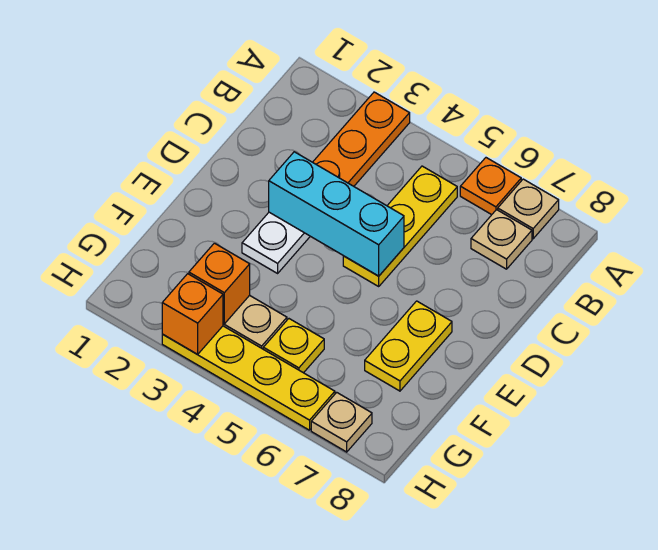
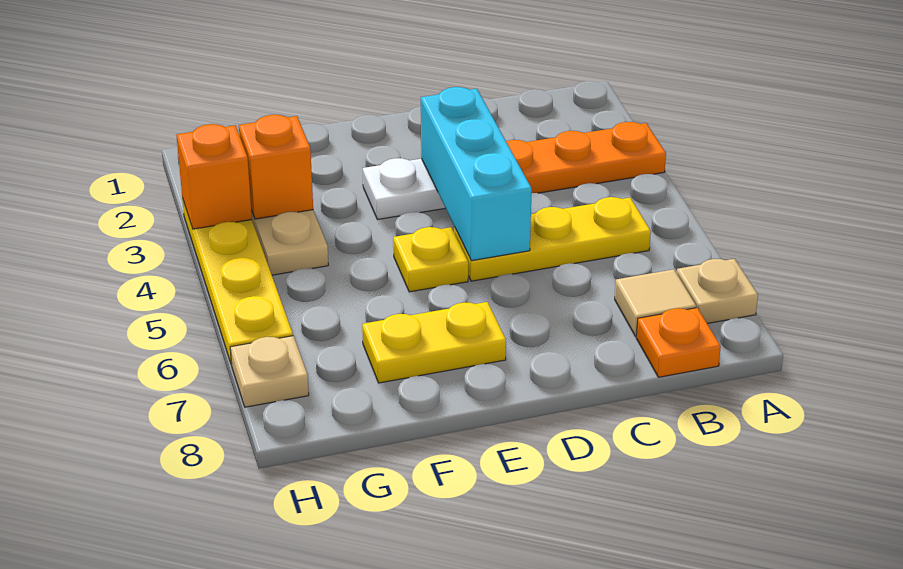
orange 1x1 plate [460,158,521,215] -> orange 1x1 plate moved to [636,308,721,377]
tan 1x1 plate [471,210,532,269] -> tan 1x1 tile [615,269,696,337]
yellow 1x1 plate [263,319,324,373] -> yellow 1x1 plate moved to [393,227,468,292]

